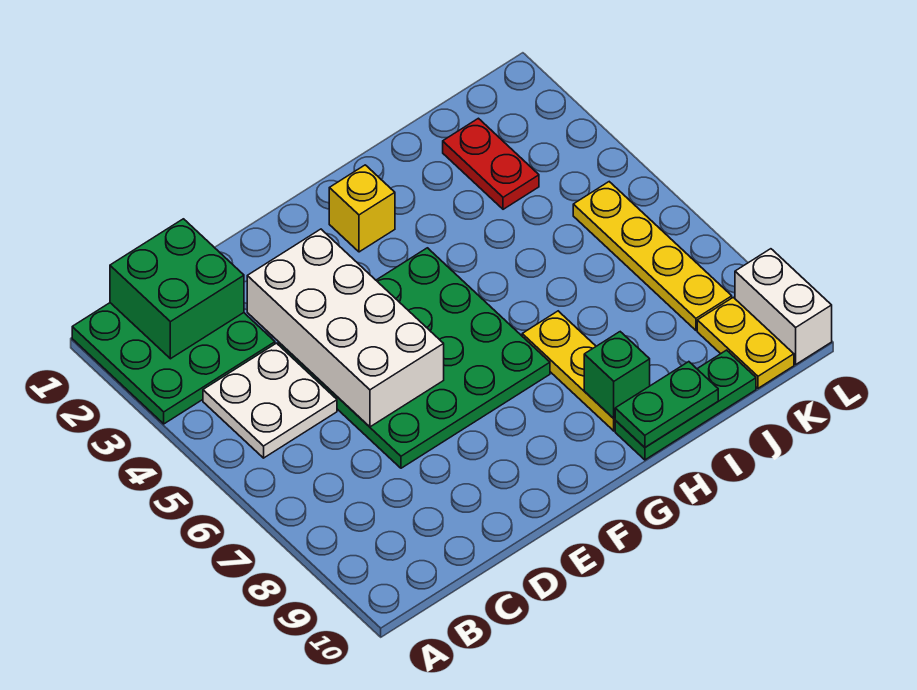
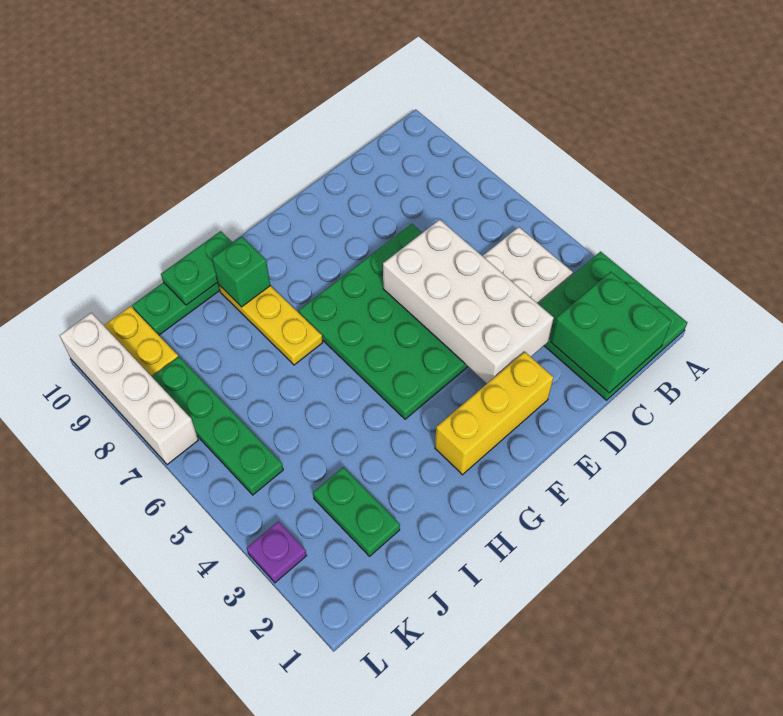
yellow 1x1 brick [329,165,395,252] -> yellow 1x3 brick [435,352,553,475]
red 1x2 plate [443,118,539,209] -> green 1x2 plate [313,467,400,556]
yellow 1x4 plate [573,182,732,330] -> green 1x4 plate [152,357,283,495]
none -> purple 1x1 plate [247,521,307,583]
white 1x2 brick [735,249,832,364] -> white 1x4 brick [60,313,198,465]

